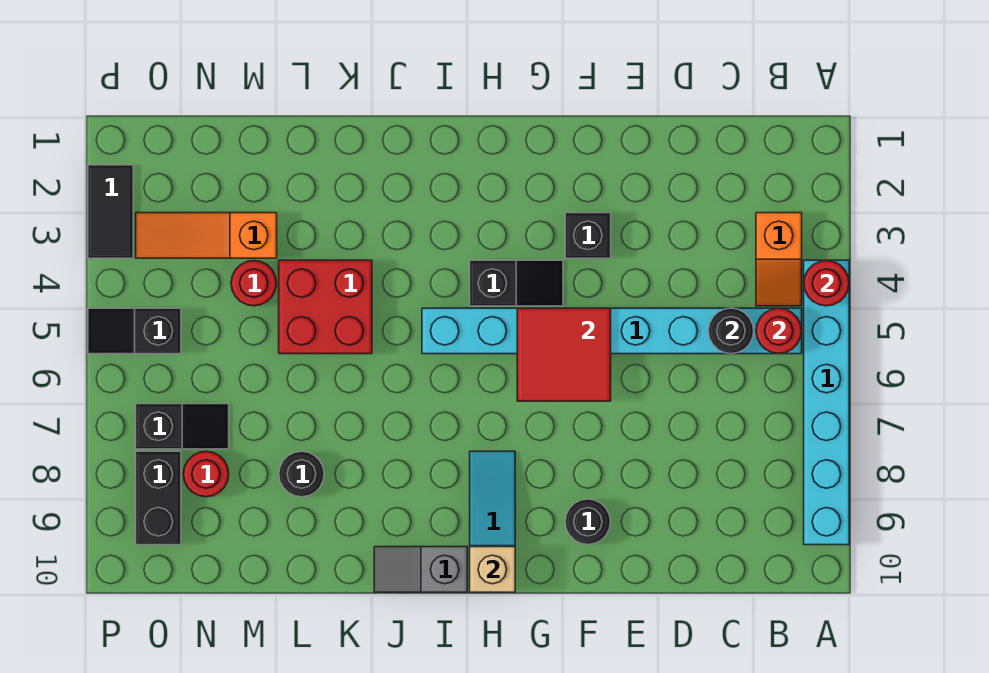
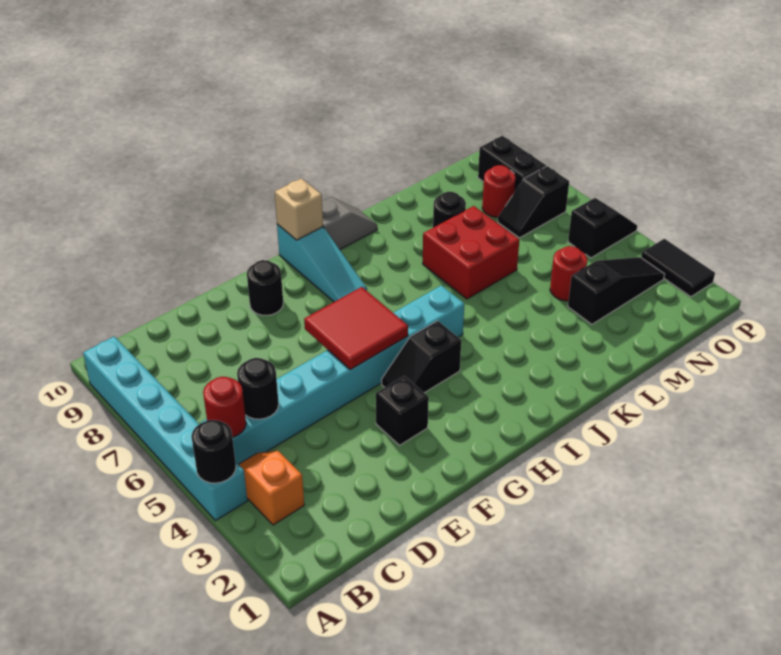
red 1x1 round brick [804,260,849,306] -> black 1x1 round brick [191,420,236,483]
red 2x2 brick [279,260,372,354] -> red 2x2 brick moved to [423,206,519,299]
orange 1x3 slope [136,213,277,258] -> black 1x3 slope [568,257,664,324]

